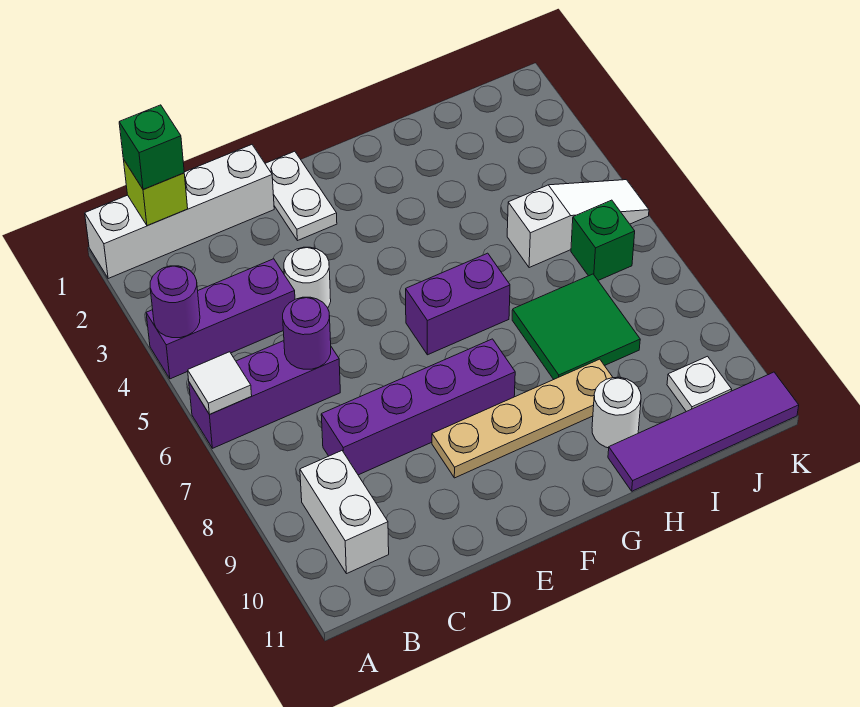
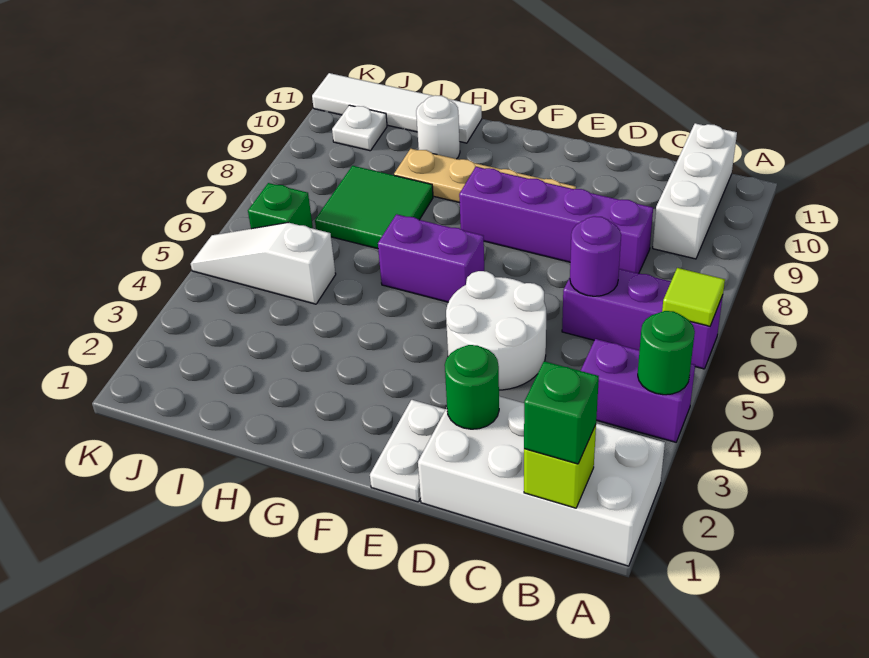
white 1x4 brick [85,145,274,279] -> white 2x4 brick [418,396,665,566]
purple 1x3 brick [146,259,295,379] -> purple 1x2 brick [581,339,695,442]
purple 1x1 round brick [150,266,200,338] -> green 1x1 round brick [638,311,695,395]
white 1x1 tile [188,352,252,414] -> lime 1x1 tile [662,268,725,326]
white 1x2 brick [300,451,389,574] -> white 1x3 brick [653,123,737,259]
none -> green 1x1 round brick [445,345,499,429]
white 1x1 round brick [284,247,331,308] -> white 2x2 round brick [446,271,546,390]
purple 1x4 tile [608,372,799,491] -> white 1x4 tile [312,73,482,143]

